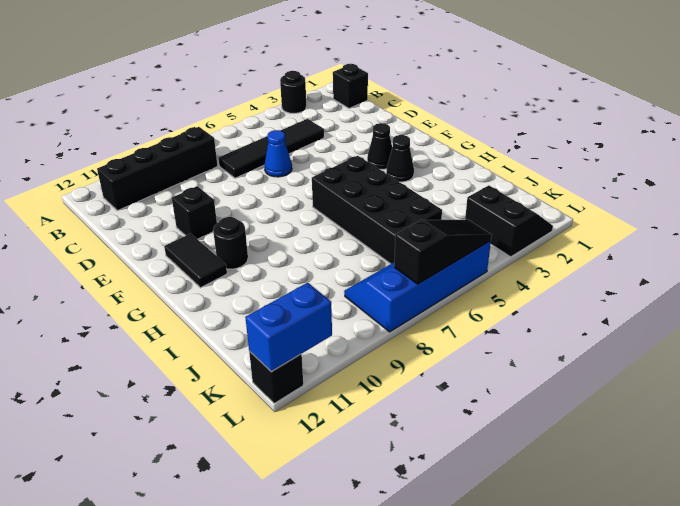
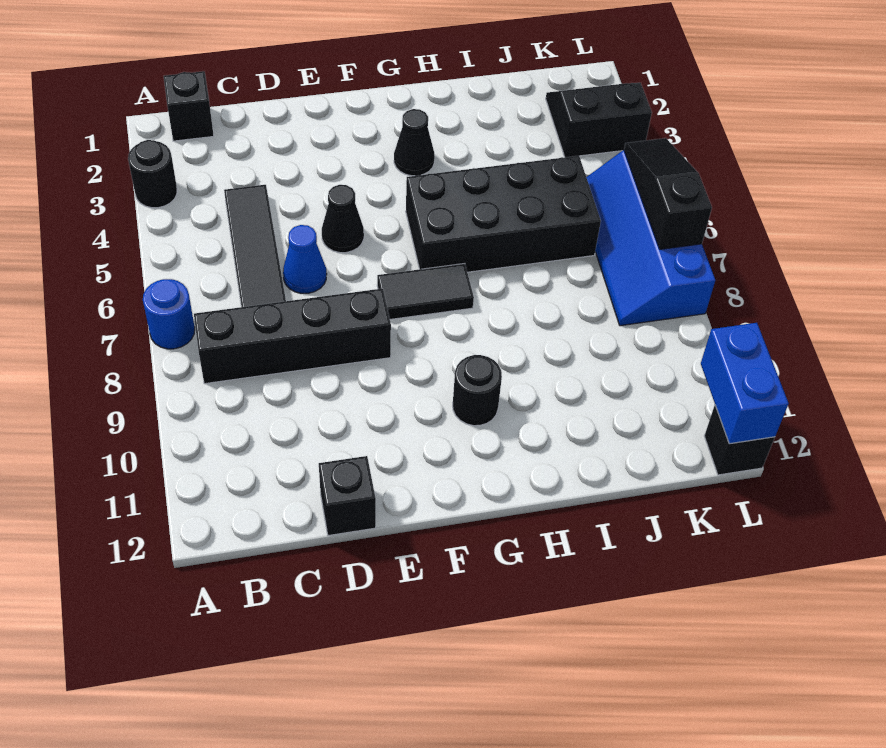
none -> blue 1x1 round brick [143,279,195,349]
black 1x4 brick [97,127,218,211] -> black 1x4 brick turned to [194,288,391,384]
black 1x1 brick [172,186,217,239] -> black 1x1 brick moved to [319,456,376,536]
black 1x1 cone [367,123,392,170] -> black 1x1 cone moved to [322,185,364,253]
black 1x2 tile [164,234,227,288] -> black 1x2 tile moved to [377,264,474,319]

